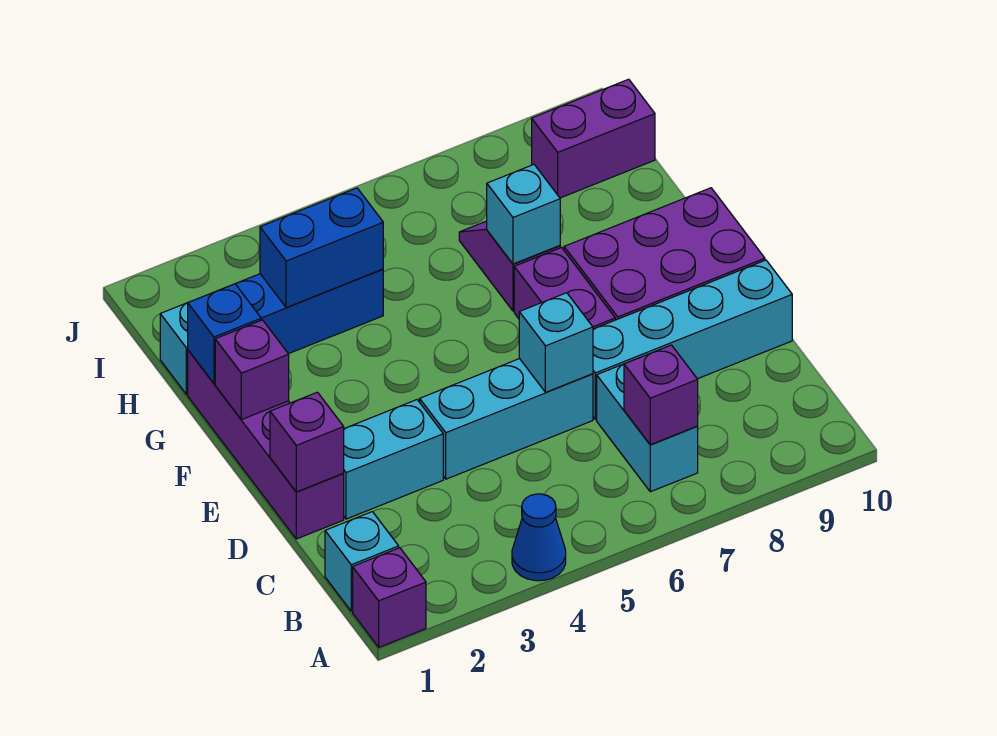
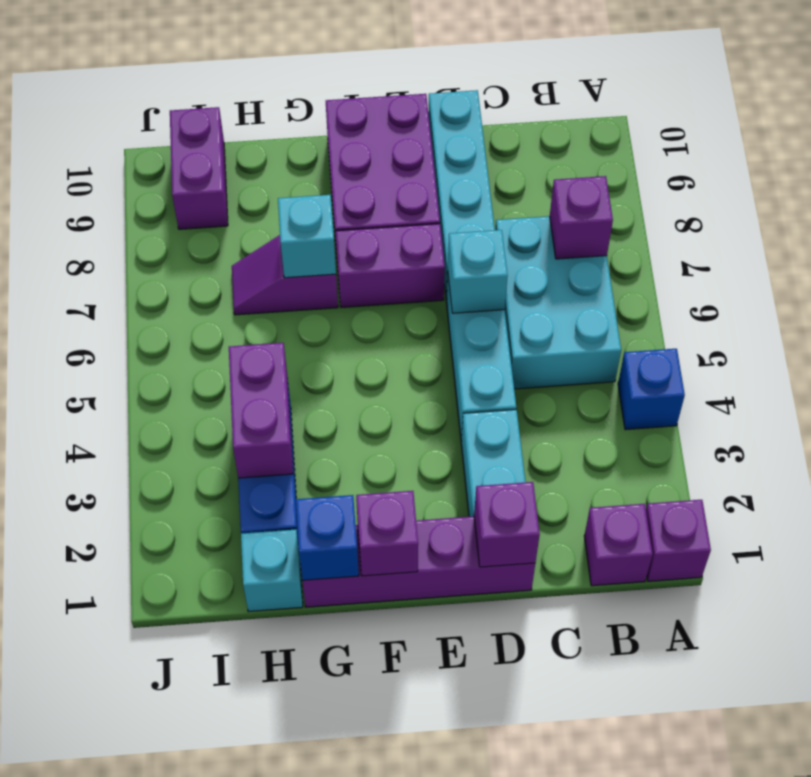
blue 1x1 cone [512,494,566,581] -> blue 1x1 brick [618,349,685,430]
cyan 1x1 brick [325,512,399,611] -> purple 1x1 brick [584,504,652,586]
cyan 1x2 brick [597,364,698,492] -> cyan 2x3 brick [496,216,621,389]
blue 1x2 brick [260,188,383,308] -> purple 1x2 brick [229,343,293,478]

